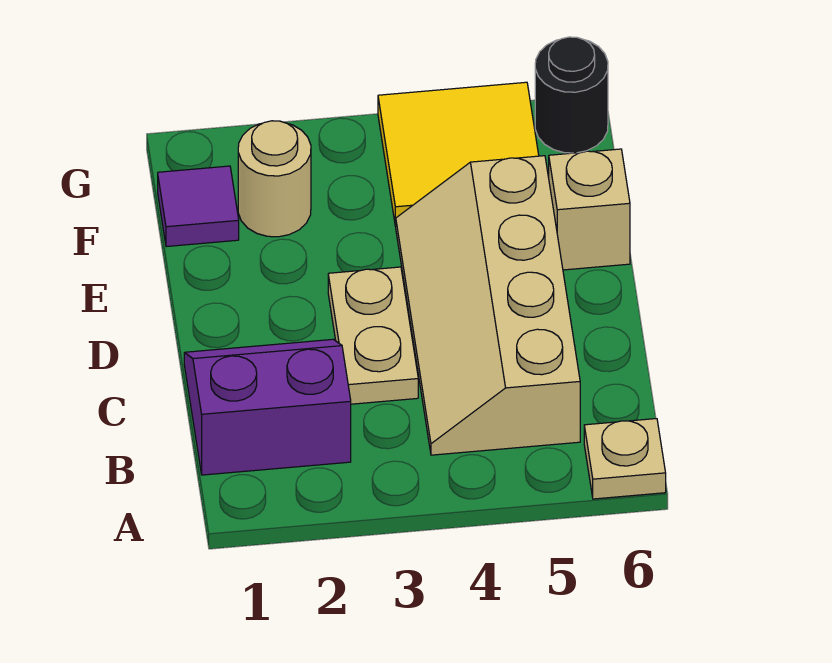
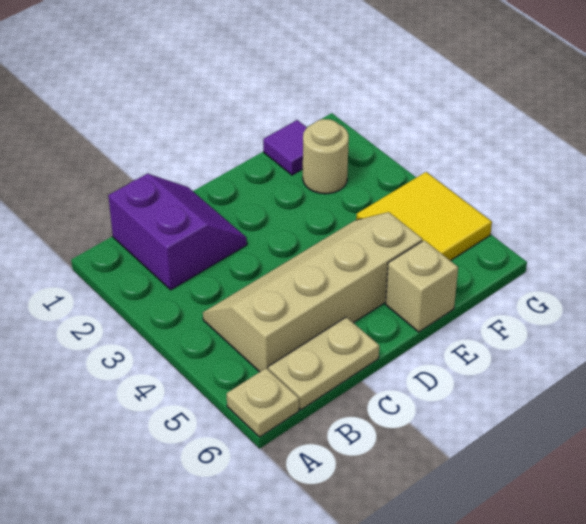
tan 1x2 plate [328,267,418,404] -> tan 1x2 plate moved to [268,317,379,410]
black 1x1 round brick [535,37,608,153] -> none

